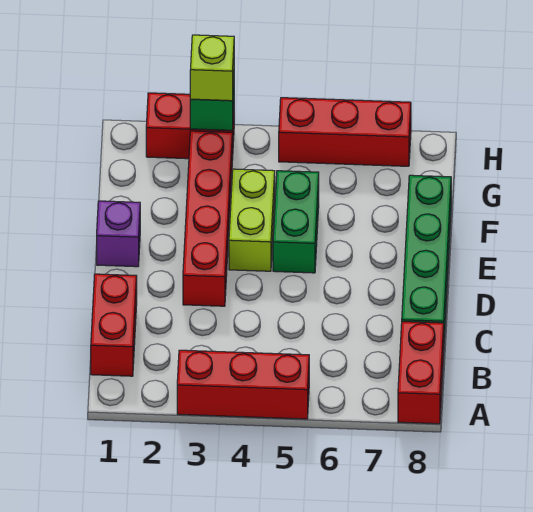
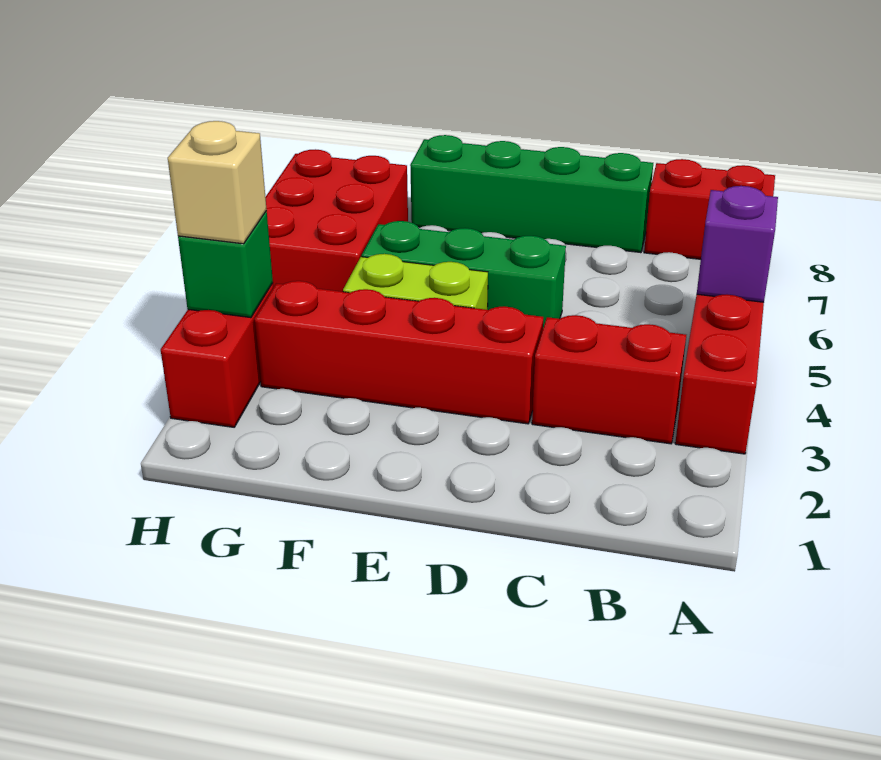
red 1x2 brick [91,274,137,376] -> red 1x2 brick moved to [532,315,686,444]
purple 1x1 brick [97,201,140,267] -> purple 1x1 brick moved to [697,186,778,302]
green 1x2 brick [273,171,319,273] -> green 1x3 brick [362,221,566,328]
lime 1x1 brick [190,35,234,101] -> tan 1x1 brick [168,121,267,244]
red 1x3 brick [279,98,411,166] -> red 2x3 brick [265,149,408,292]

